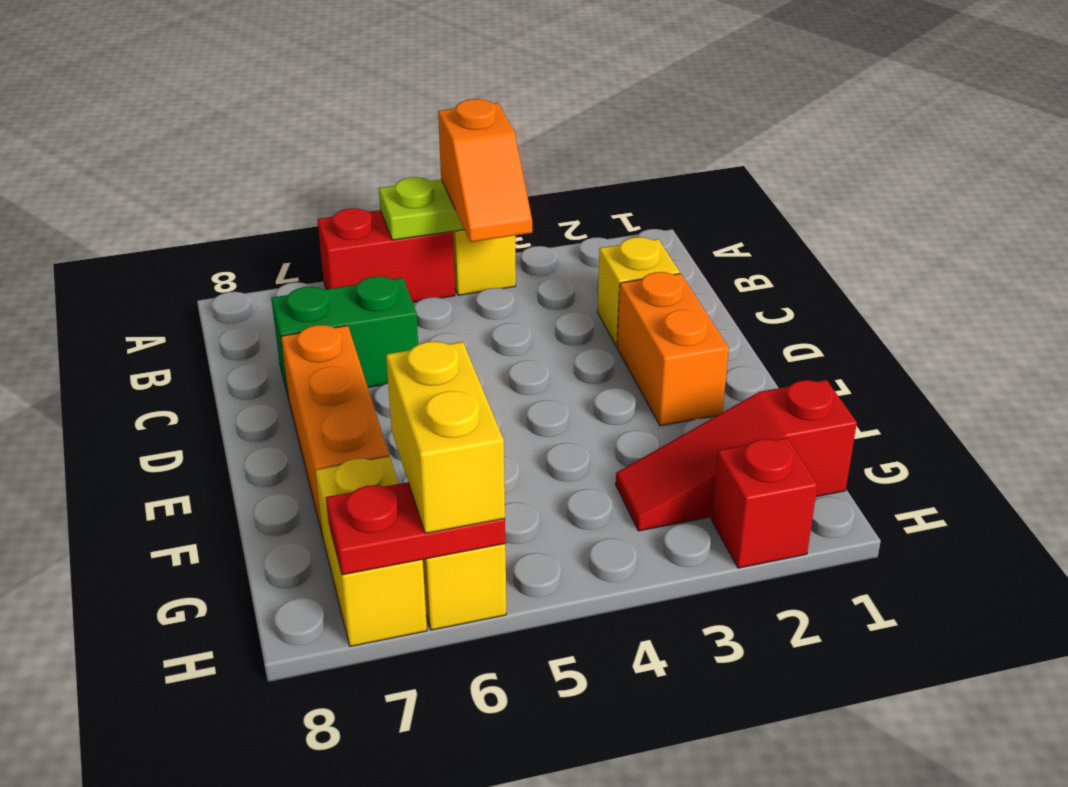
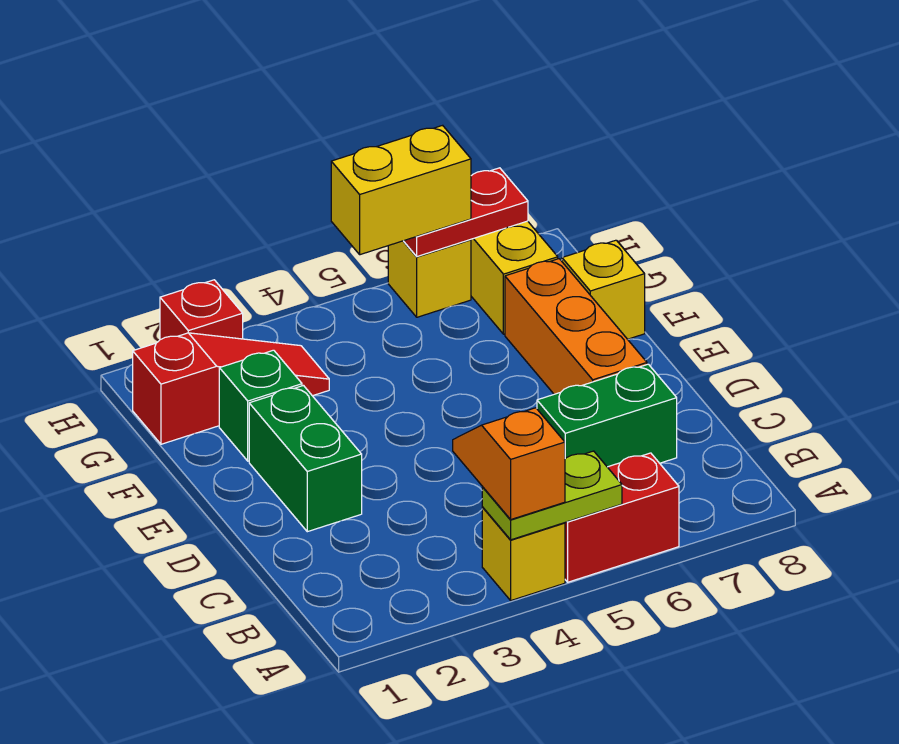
yellow 1x1 brick [597,237,680,346] -> yellow 1x1 brick moved to [562,240,645,339]
orange 1x2 brick [617,272,729,426] -> green 1x2 brick [249,386,362,532]
none -> green 1x1 brick [219,350,302,461]
yellow 1x2 brick [386,341,505,533] -> yellow 1x2 brick turned to [331,125,471,255]

